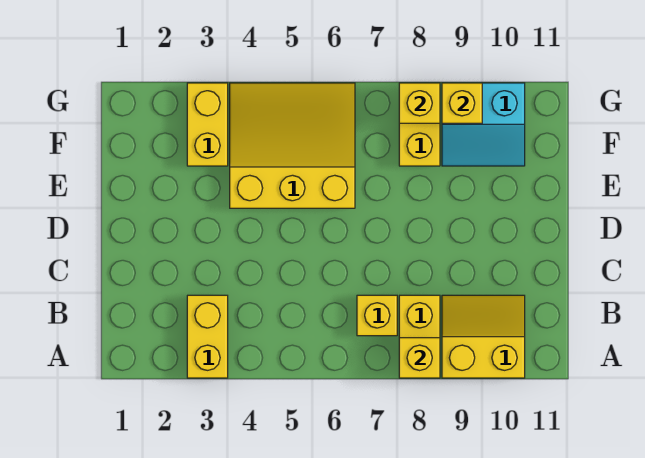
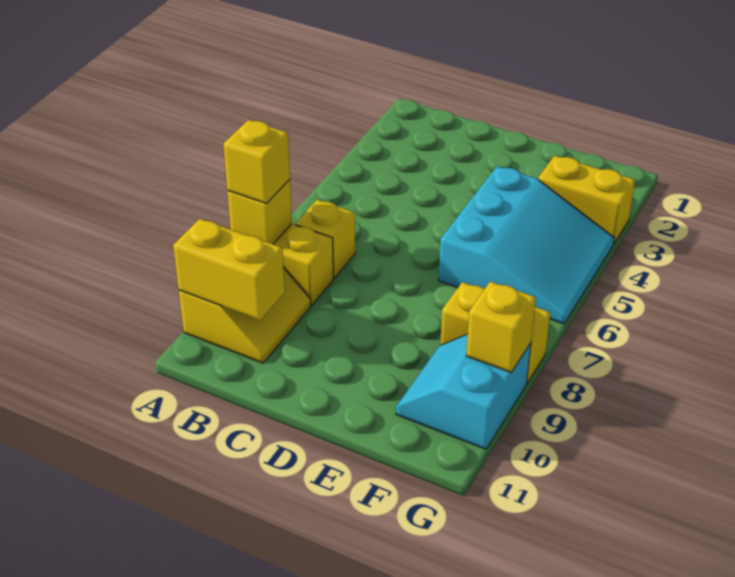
yellow 1x2 brick [187,295,228,378] -> yellow 1x2 brick moved to [173,219,285,320]
yellow 3x3 slope [230,83,355,208] -> cyan 3x3 slope [439,166,614,324]
yellow 1x1 brick [399,83,440,123] -> yellow 1x1 brick moved to [223,120,290,203]

